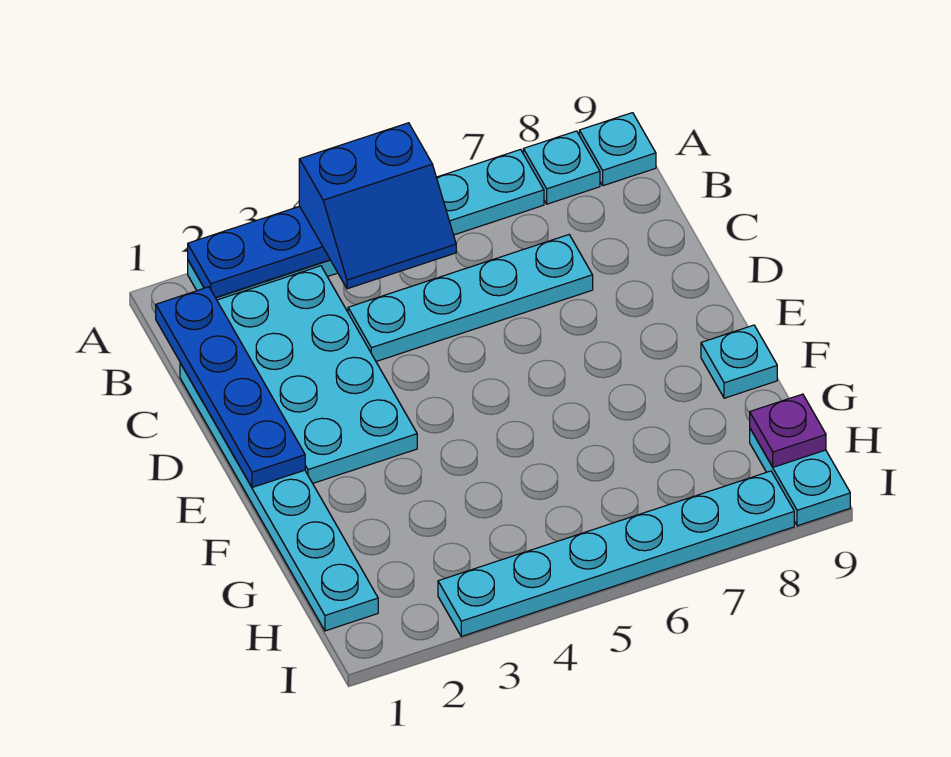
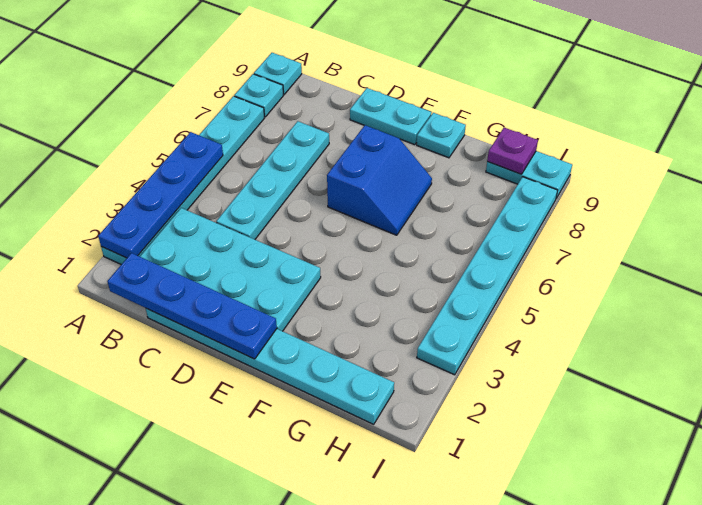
blue 2x2 slope [299,123,456,289] -> blue 2x2 slope moved to [327,125,432,235]
none -> cyan 1x2 plate [350,88,432,145]

